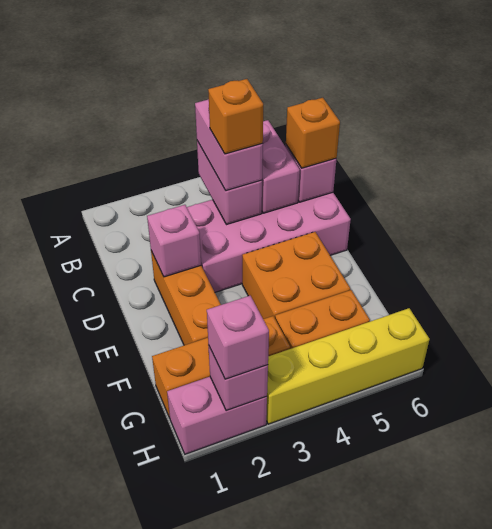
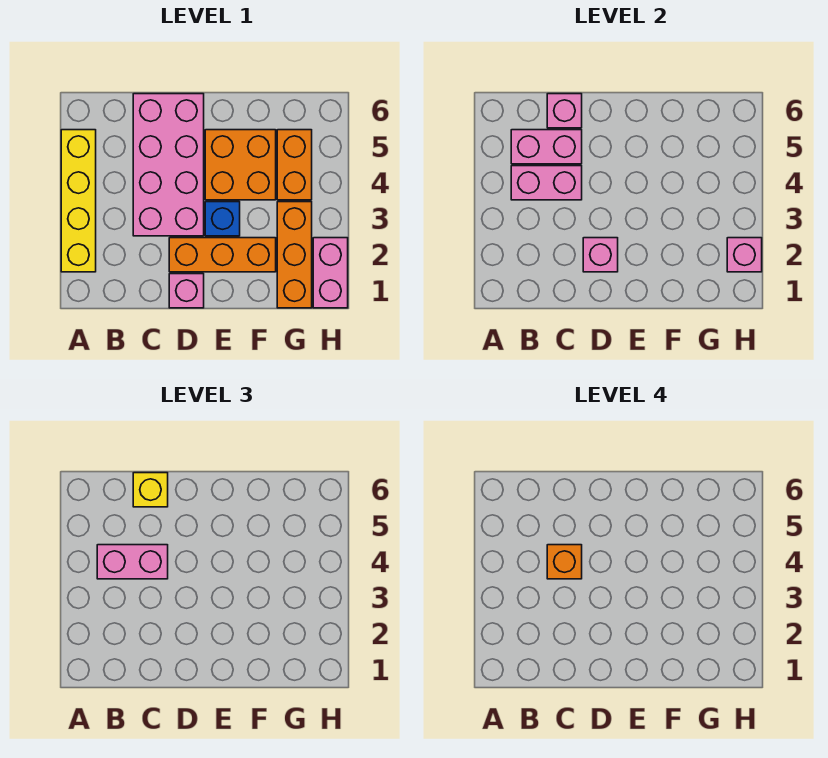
orange 1x1 brick [286,98,340,168] -> yellow 1x1 brick [133,473,168,507]
none -> blue 1x1 brick [205,202,240,236]
pink 1x1 brick [207,296,269,379] -> pink 1x1 brick moved to [169,274,204,308]
yellow 1x4 brick [266,308,430,424] -> yellow 1x4 brick moved to [61,130,96,272]

